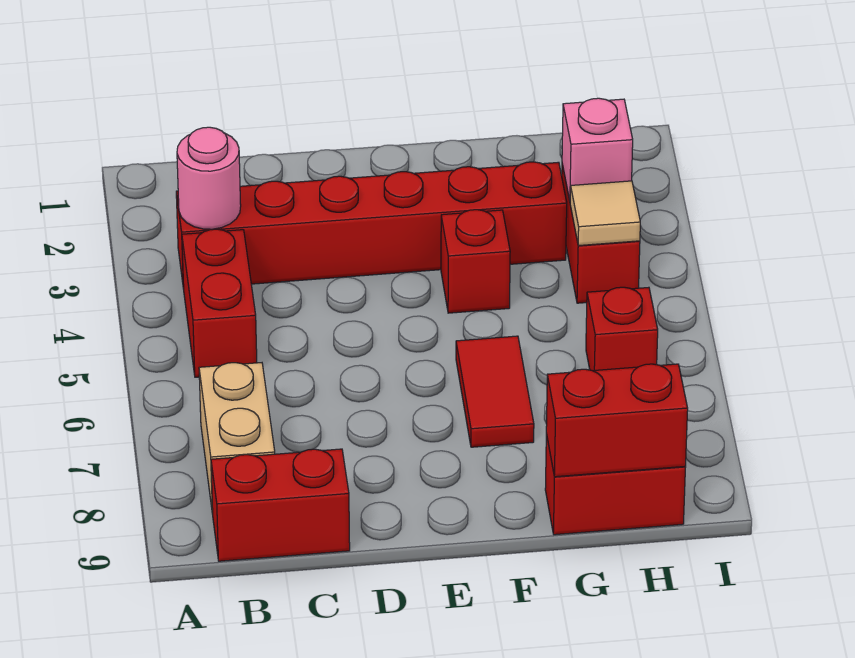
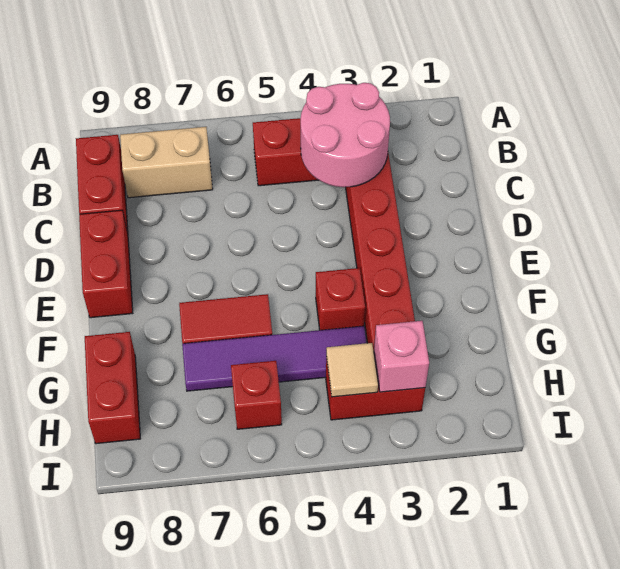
pink 1x1 round brick [177,127,241,229] -> pink 2x2 round brick [301,83,390,187]
none -> purple 1x4 tile [182,326,367,391]
red 1x2 brick [546,364,688,477] -> red 1x2 brick moved to [79,210,133,318]

